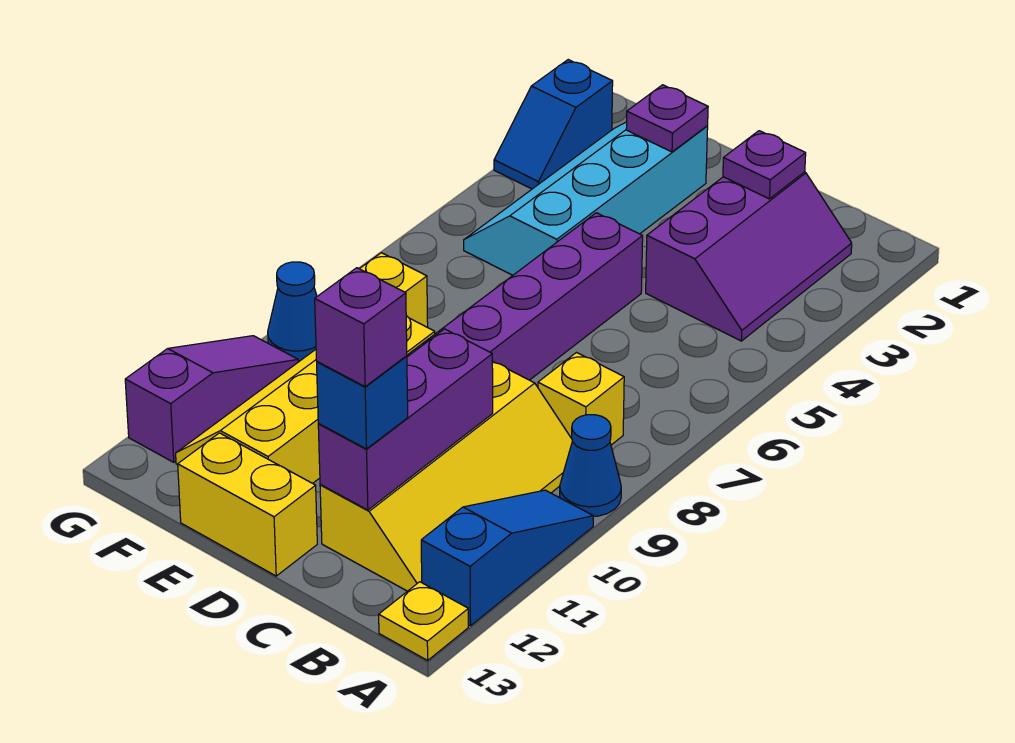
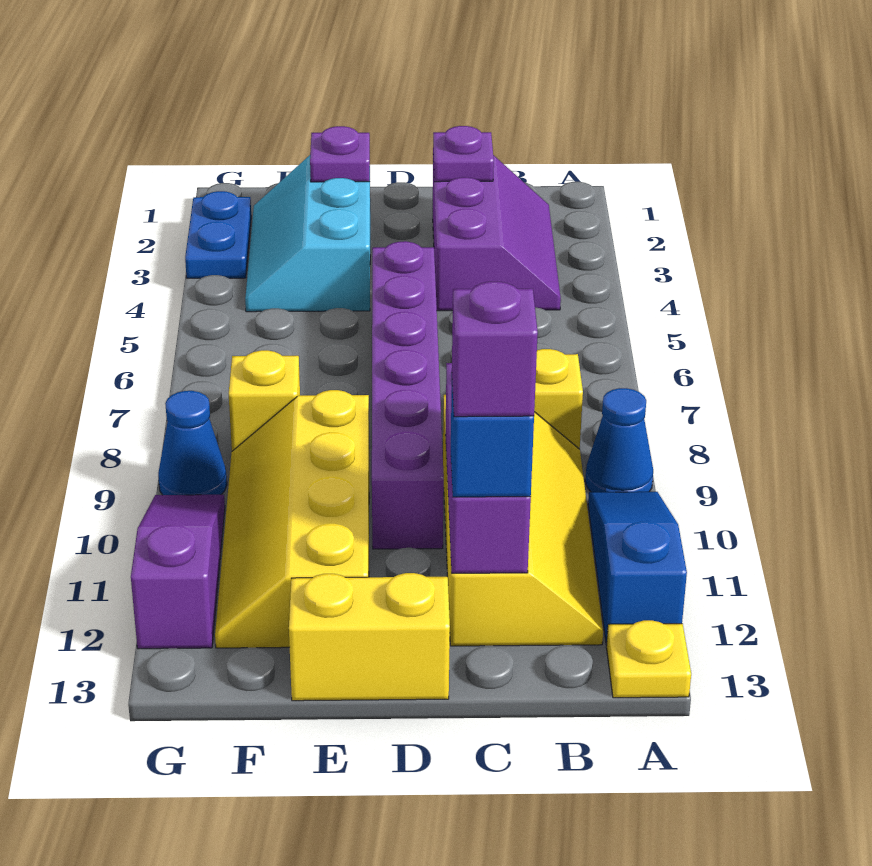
cyan 2x4 slope [464,122,708,275] -> cyan 2x3 slope [245,155,370,312]
blue 1x2 slope [494,60,613,189] -> blue 1x2 plate [185,191,251,278]

